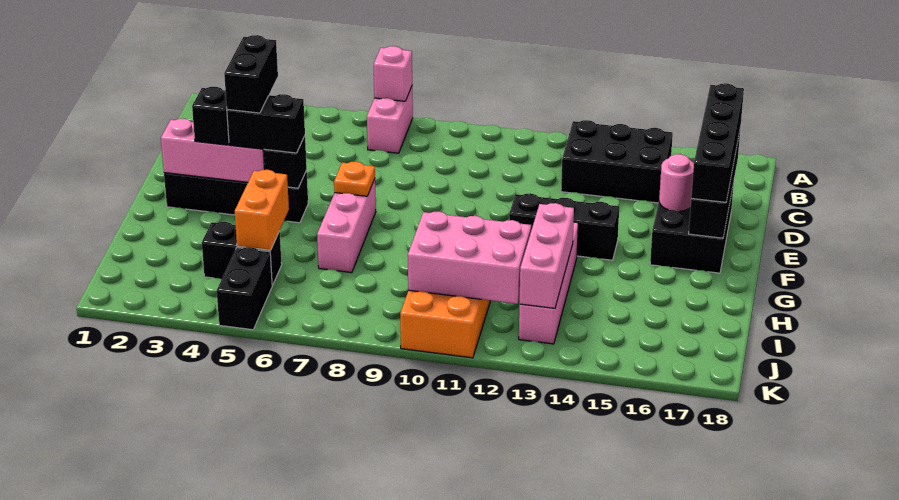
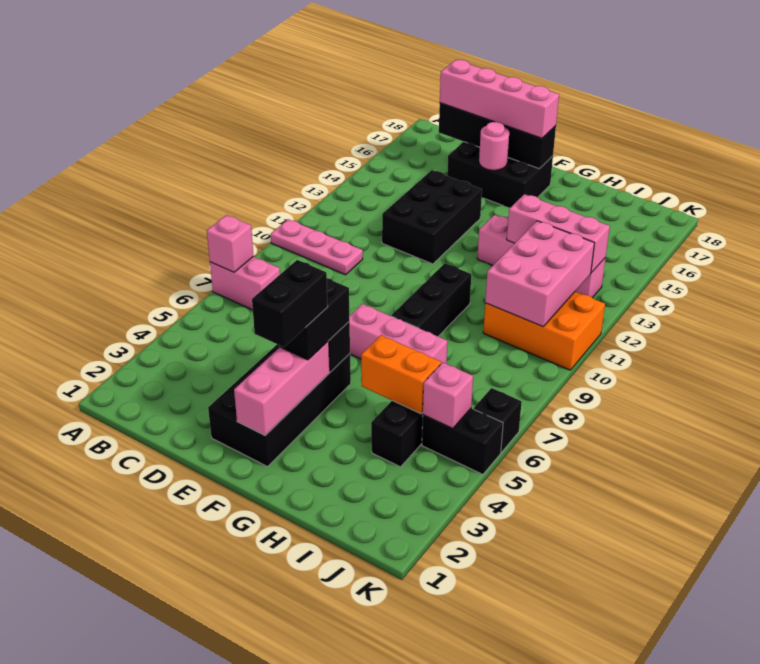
none -> pink 1x3 plate [271,219,363,275]
black 2x3 brick [561,120,673,203] -> black 2x3 brick moved to [382,170,482,264]
black 1x4 brick [691,83,744,202] -> pink 1x4 brick [440,60,559,138]
black 1x2 brick [224,35,278,113] -> black 1x2 brick turned to [252,260,328,347]
black 1x4 brick [164,171,308,223] -> black 2x4 brick [208,344,351,467]
black 1x1 brick [192,87,229,145] -> black 1x1 brick moved to [474,388,522,452]
orange 1x1 plate [334,162,375,196] -> none
black 1x3 brick [509,193,619,260] -> black 1x3 brick moved to [391,263,471,336]
none -> pink 1x1 brick [423,363,473,429]

